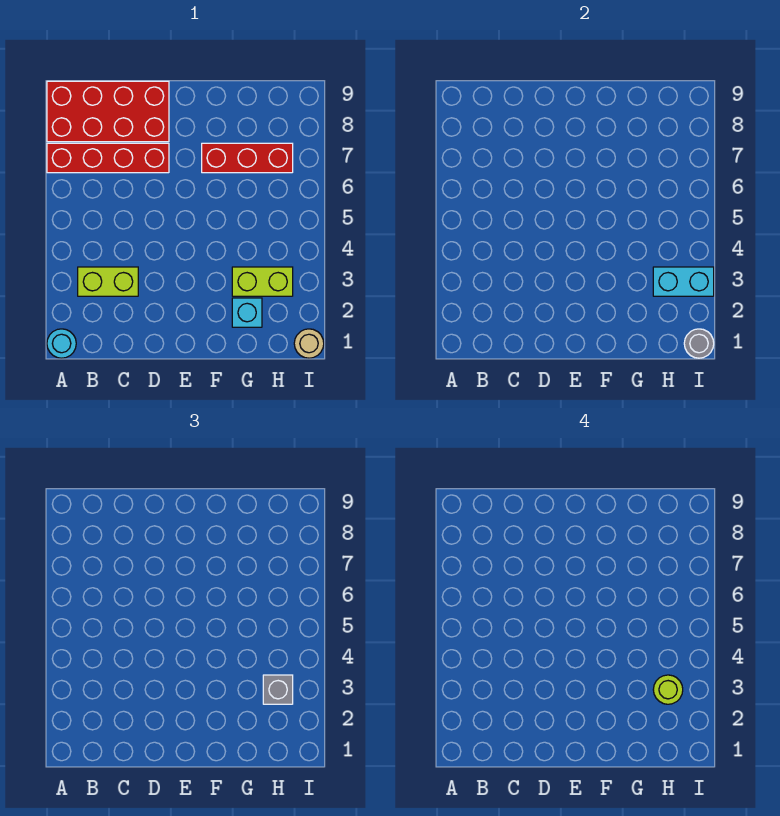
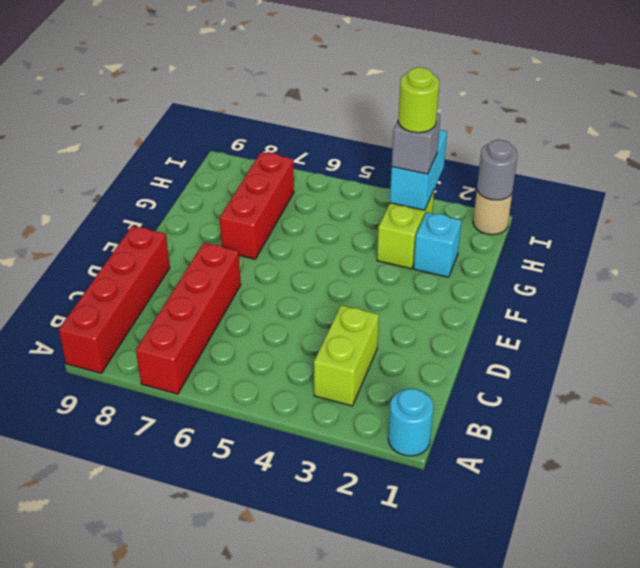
red 2x4 brick [47,81,169,142] -> red 1x4 brick [59,226,170,373]

